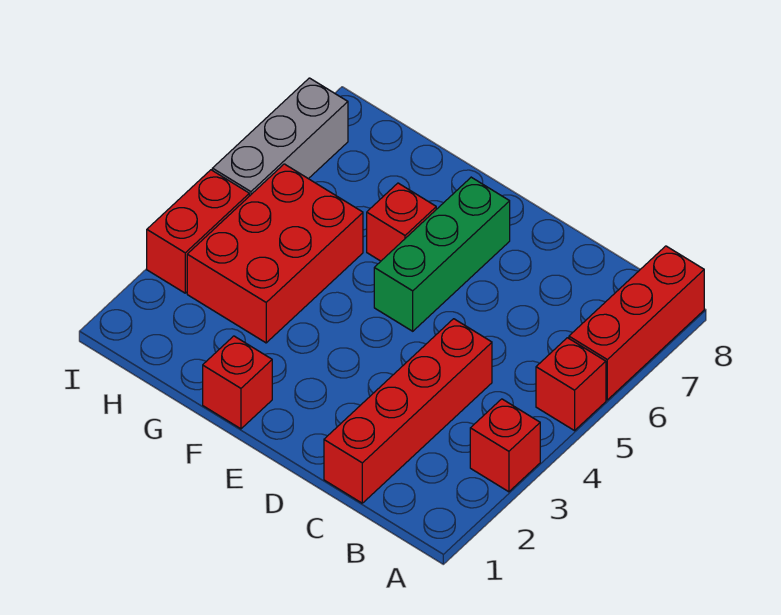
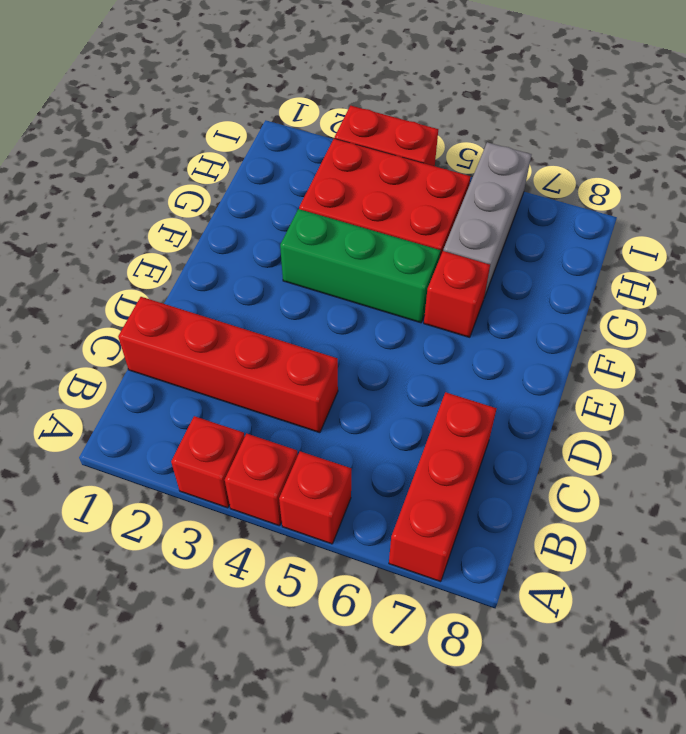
red 1x3 brick [569,246,704,400] -> red 1x3 brick turned to [389,392,497,582]
green 1x3 brick [374,177,510,331] -> green 1x3 brick moved to [280,209,440,323]
red 1x1 brick [203,336,272,429] -> red 1x1 brick moved to [225,434,298,526]
grey 1x3 brick [212,78,348,196] -> grey 1x3 brick turned to [443,142,532,297]

